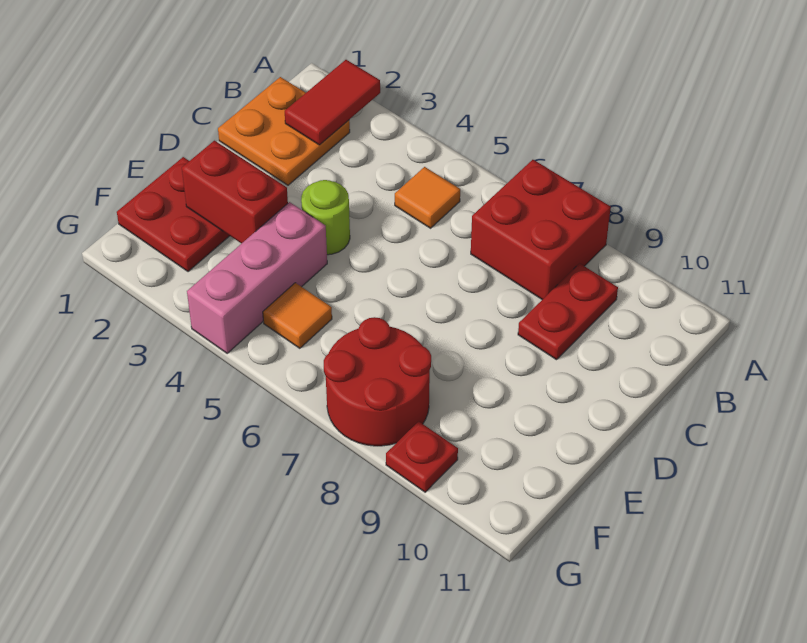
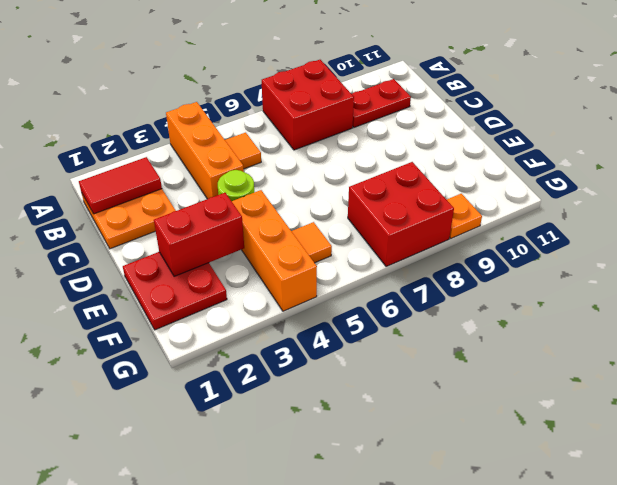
red 1x2 tile [285,60,380,145] -> red 1x2 tile turned to [79,157,162,214]
none -> orange 1x3 brick [166,102,244,199]
red 1x2 plate [518,263,618,360] -> red 1x2 plate turned to [352,79,411,127]
pink 1x3 brick [187,202,327,353] -> orange 1x3 brick [232,190,317,311]
red 2x2 round brick [324,317,431,446] -> red 2x2 brick [348,162,454,267]
red 1x1 plate [386,421,458,492] -> orange 1x1 plate [447,194,482,238]

